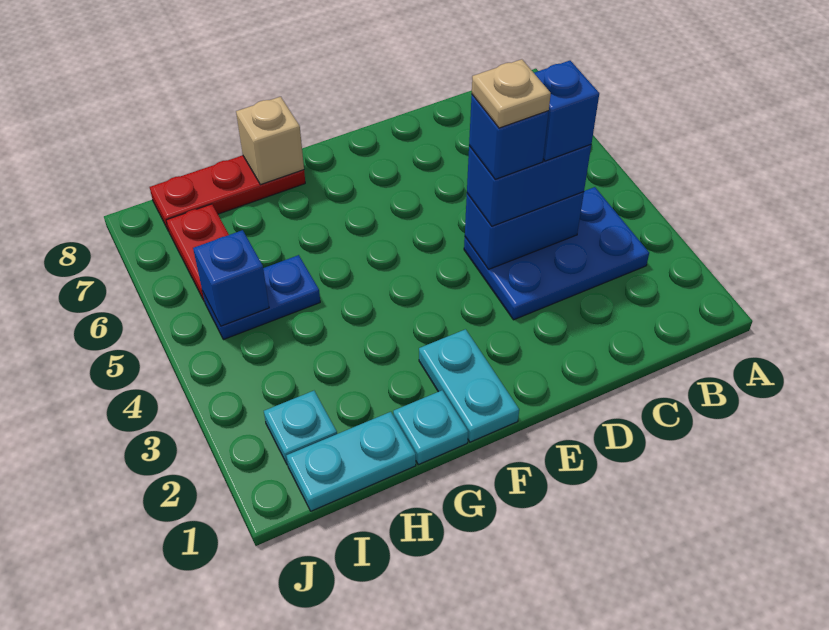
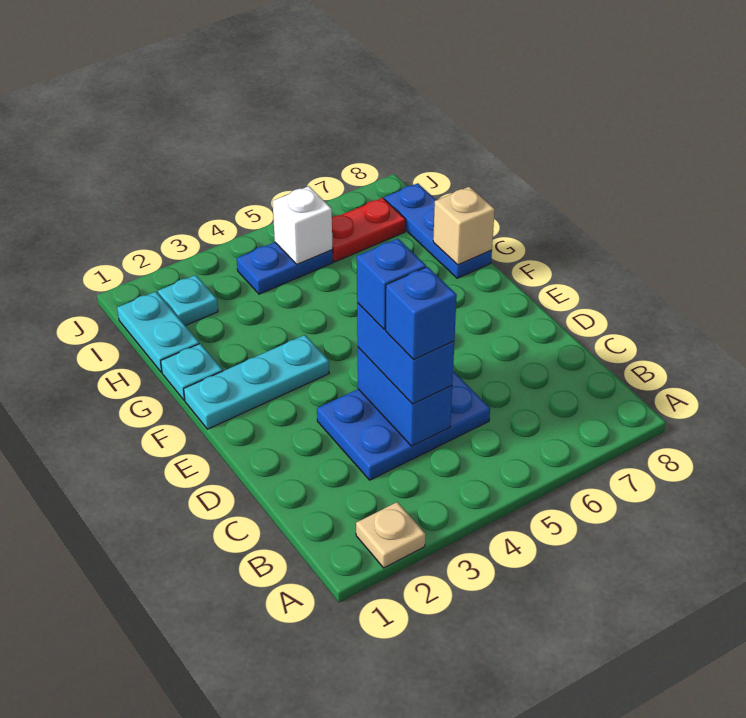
blue 2x3 plate [464,187,649,320] -> blue 2x3 plate turned to [317,371,490,480]
tan 1x1 plate [472,59,551,128] -> tan 1x1 plate moved to [356,502,425,568]
cyan 1x2 plate [419,329,519,442] -> cyan 1x3 plate [184,335,329,429]
red 1x3 plate [150,155,305,231] -> blue 1x3 plate [384,183,492,278]
blue 1x2 plate [203,255,320,340] -> blue 1x2 plate turned to [237,242,333,294]
blue 1x1 brick [193,230,269,326] -> white 1x1 brick [273,186,333,264]

